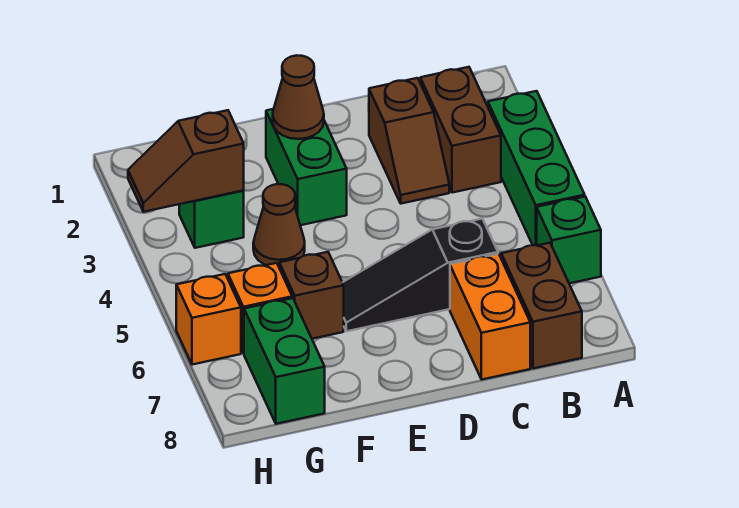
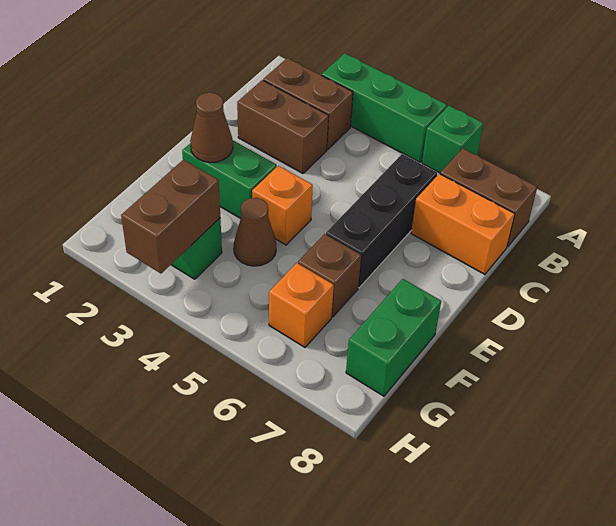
brown 1x2 slope [369,78,449,204] -> brown 1x2 brick [237,80,329,173]
black 1x3 slope [343,219,498,331] -> black 1x3 brick [326,154,437,288]
brown 1x2 slope [128,110,244,212] -> brown 1x2 brick [121,160,220,273]
green 1x2 brick [244,298,325,424] -> green 1x2 brick turned to [346,279,441,396]
orange 1x1 brick [176,274,241,365] -> orange 1x1 brick moved to [252,166,313,245]

